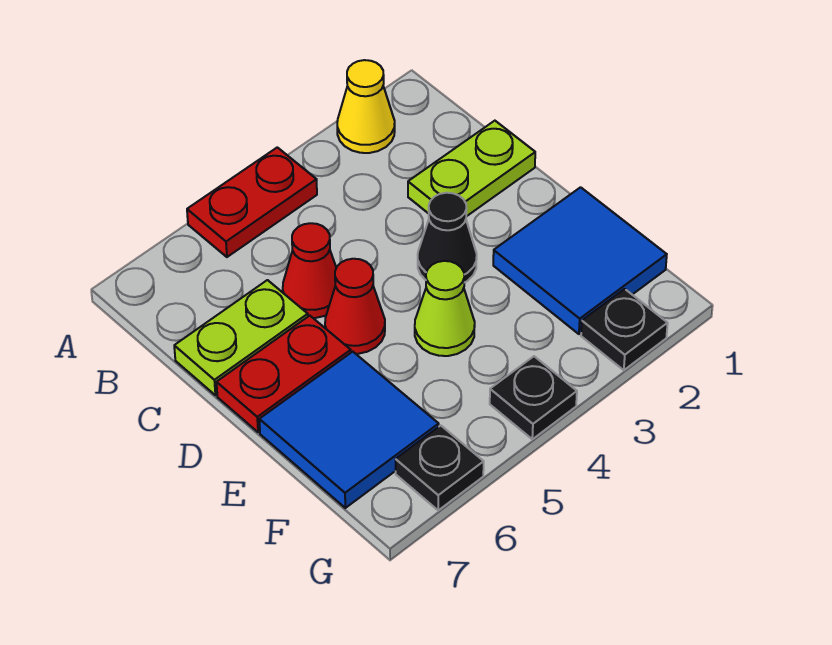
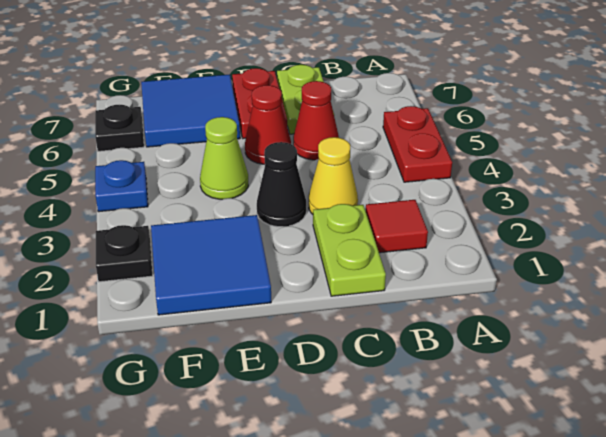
yellow 1x1 cone [337,60,395,153] -> yellow 1x1 cone moved to [309,137,358,214]
none -> red 1x1 tile [366,200,428,253]
black 1x1 plate [490,356,577,439] -> blue 1x1 plate [95,160,148,212]

